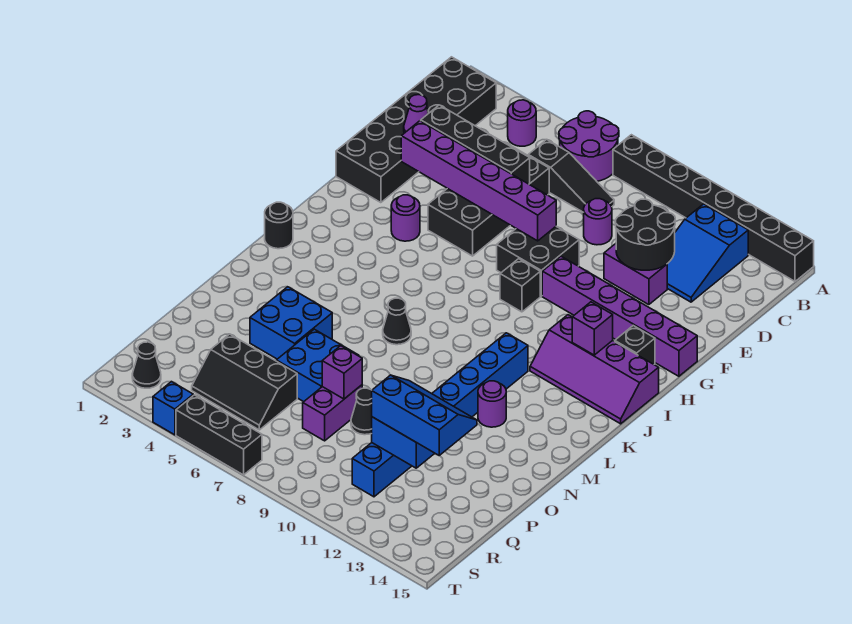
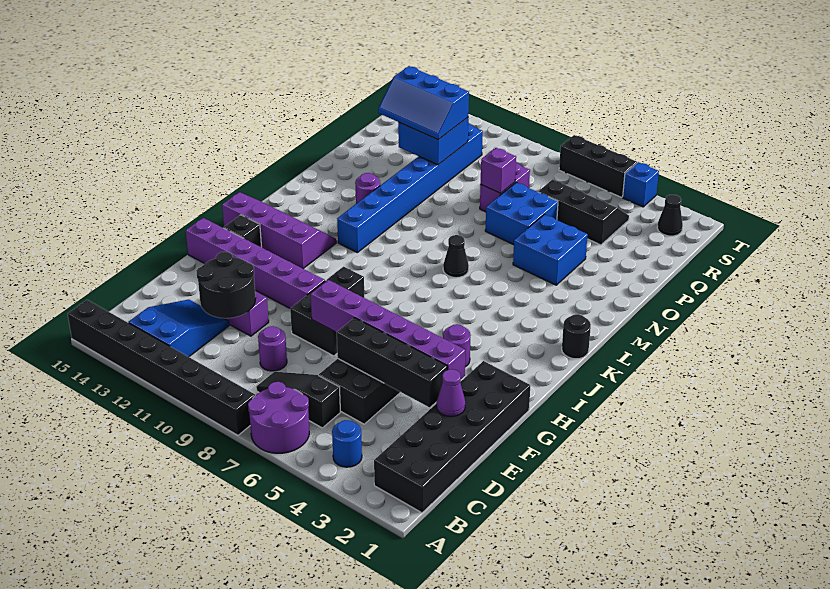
purple 1x1 round brick [508,100,536,146] -> blue 1x1 round brick [332,420,362,467]
purple 1x1 brick [572,302,613,355] -> none
black 1x1 cone [351,388,372,435] -> none

